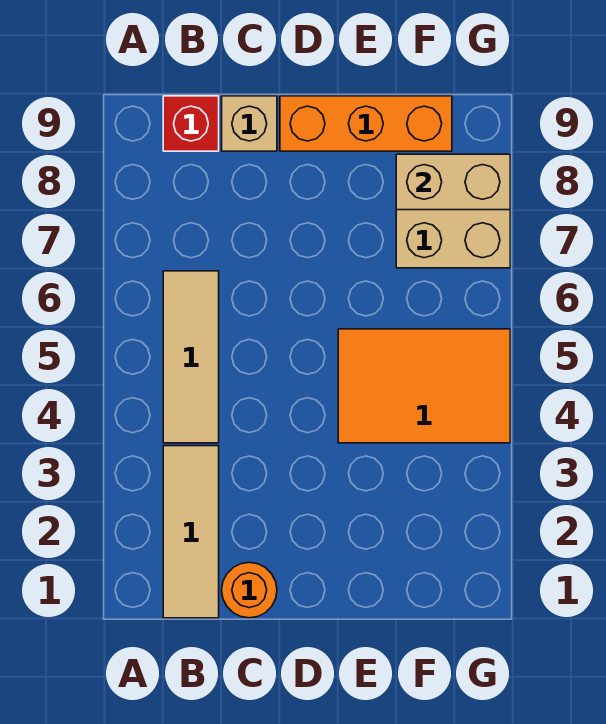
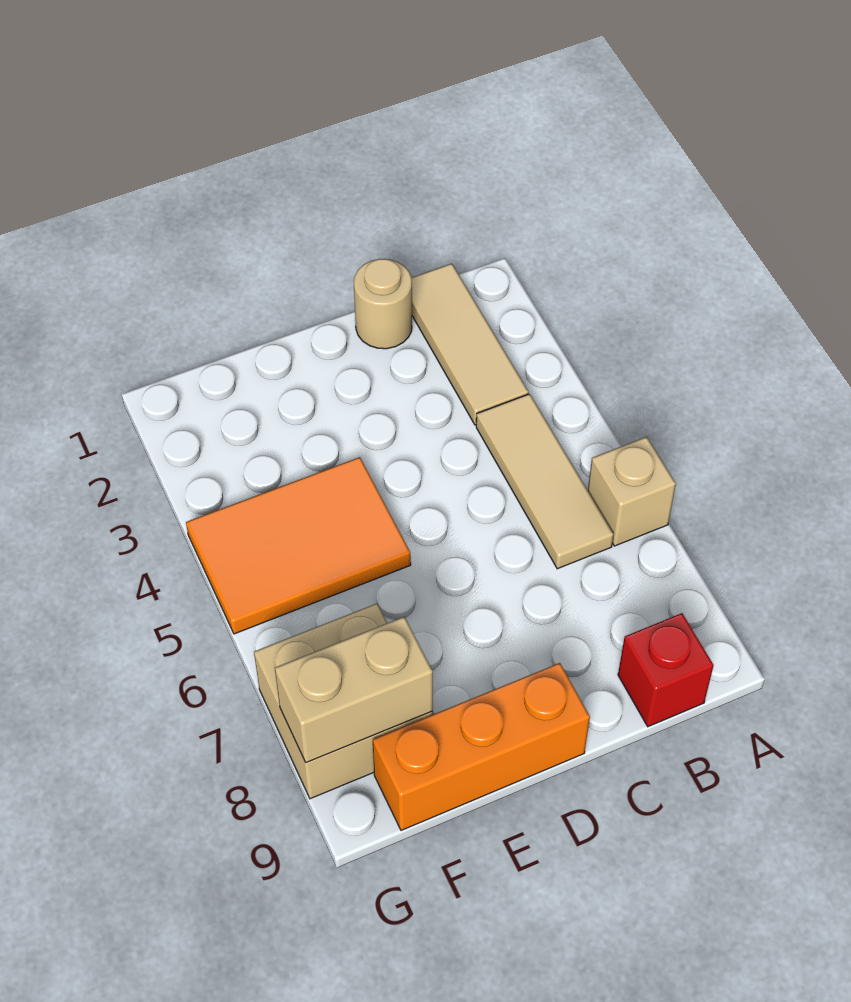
orange 1x1 round brick [222,562,277,618] -> tan 1x1 round brick [354,259,412,349]
tan 1x1 brick [222,96,277,151] -> tan 1x1 brick moved to [588,437,676,546]

